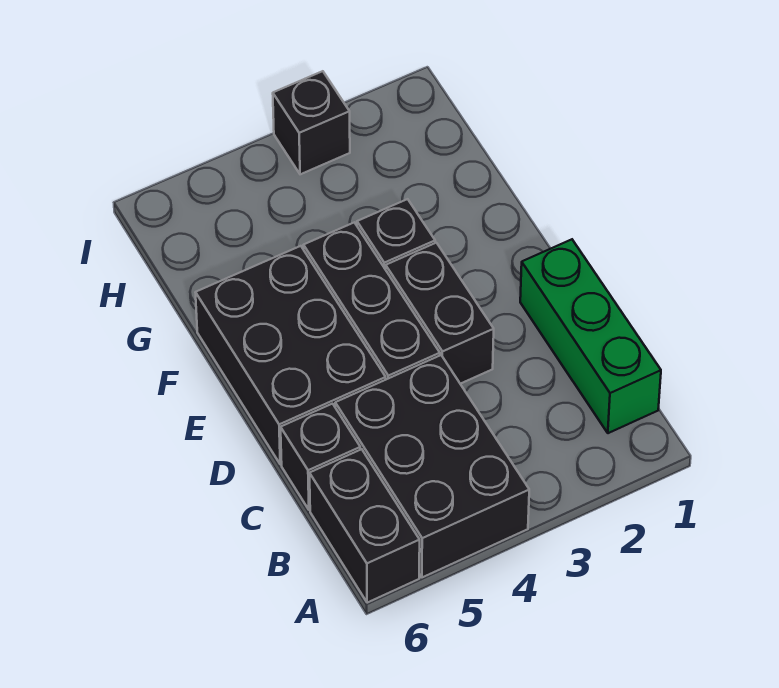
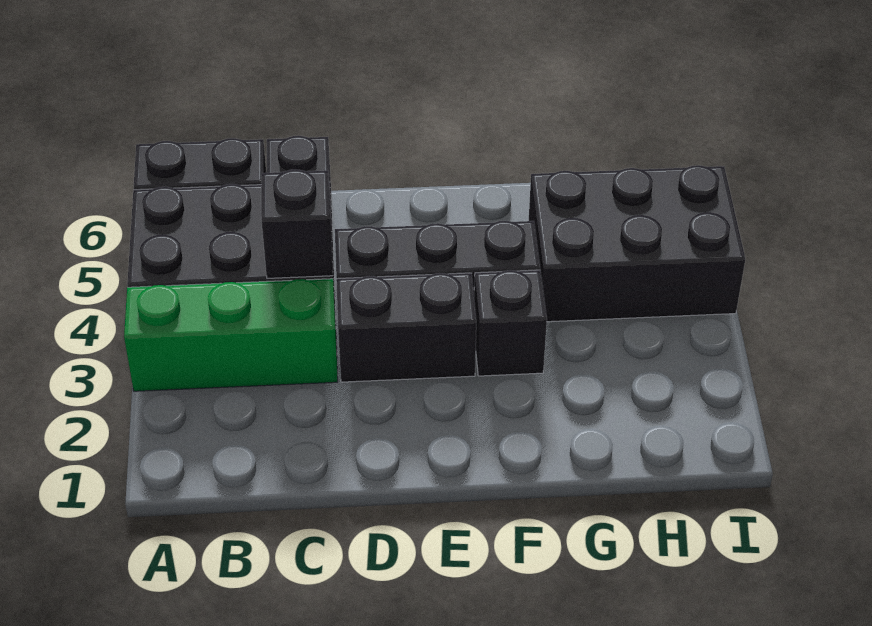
green 1x3 brick [520,239,661,433] -> green 1x3 brick moved to [124,279,338,391]
black 2x3 brick [196,246,386,464] -> black 2x3 brick moved to [529,165,745,322]
black 1x1 brick [273,71,350,174] -> black 1x1 brick moved to [261,170,333,278]

